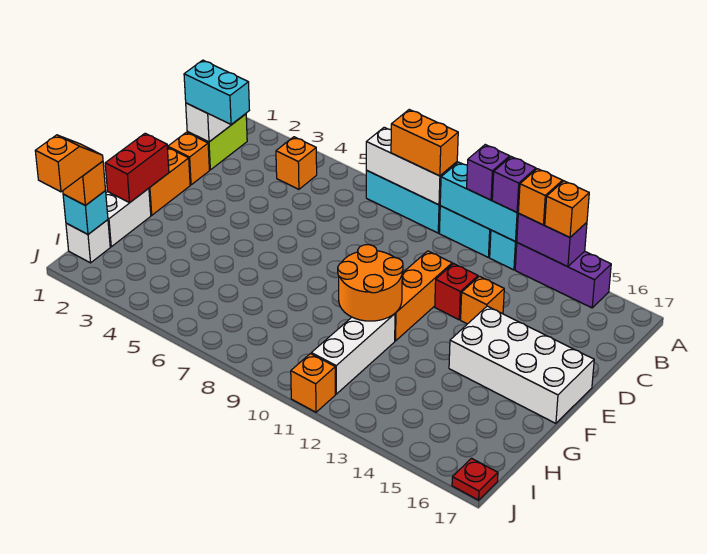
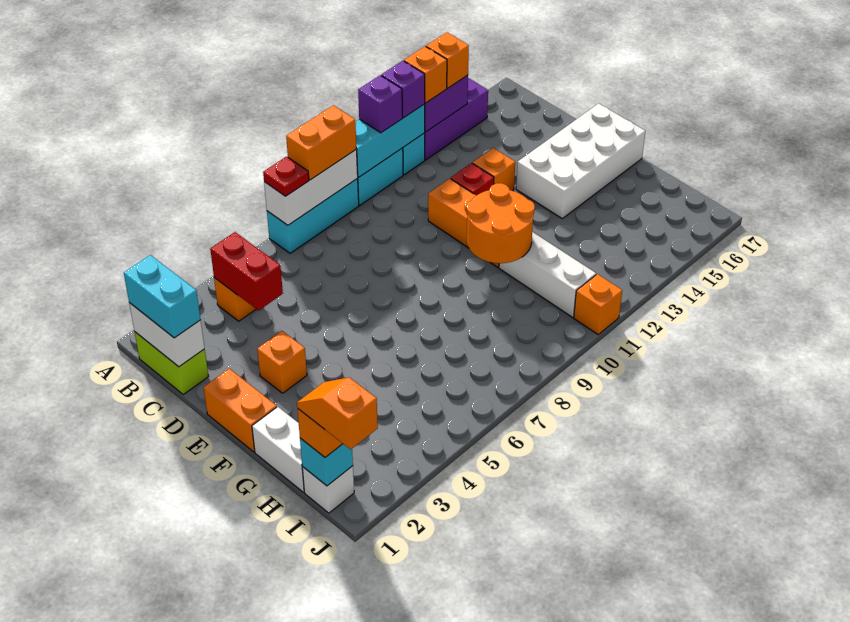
cyan 1x2 brick [184,60,250,124] -> cyan 1x2 brick turned to [124,255,201,338]
orange 1x1 brick [168,132,209,185] -> orange 1x1 brick moved to [257,331,307,393]
red 1x2 brick [105,133,169,203] -> red 1x2 brick moved to [210,232,283,311]
red 1x1 plate [452,458,498,500] -> red 1x1 plate moved to [263,157,309,196]

